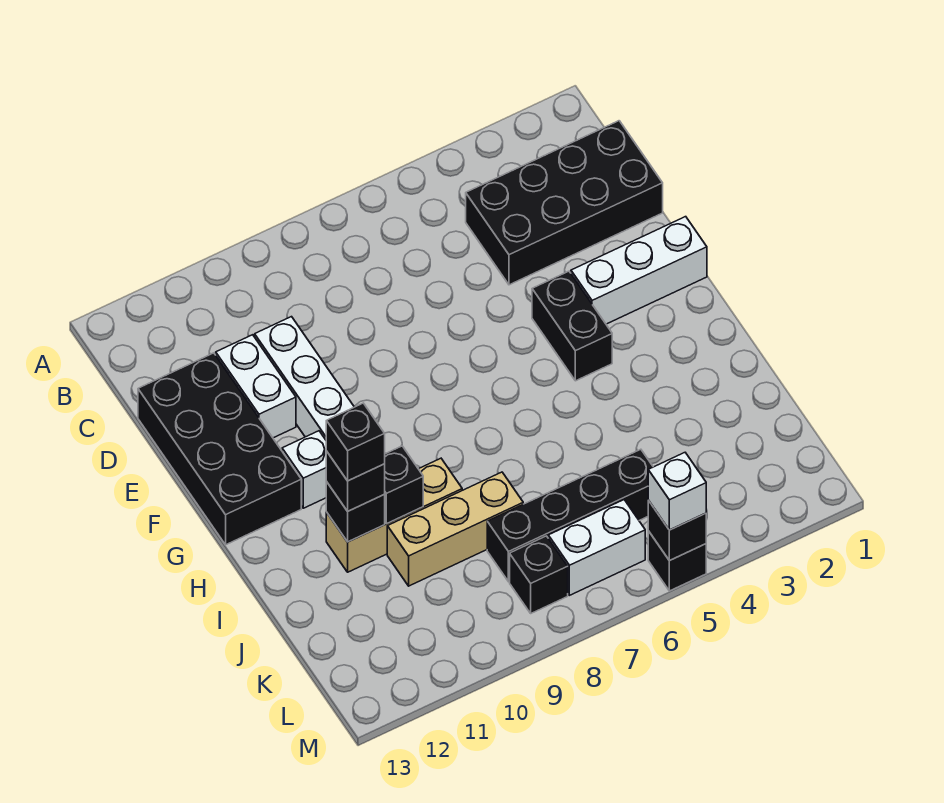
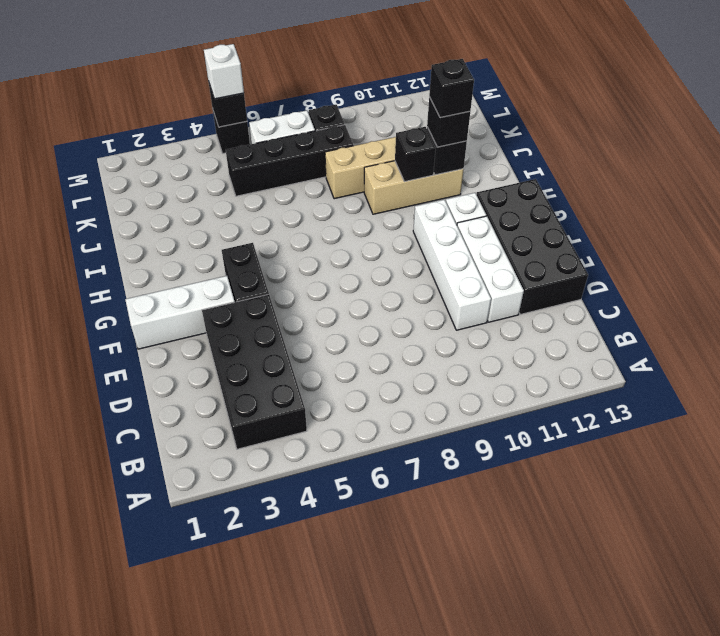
black 2x4 brick [466,121,663,285] -> black 2x4 brick turned to [202,294,307,449]
white 1x2 brick [216,335,296,438] -> white 1x3 brick [457,216,524,322]

